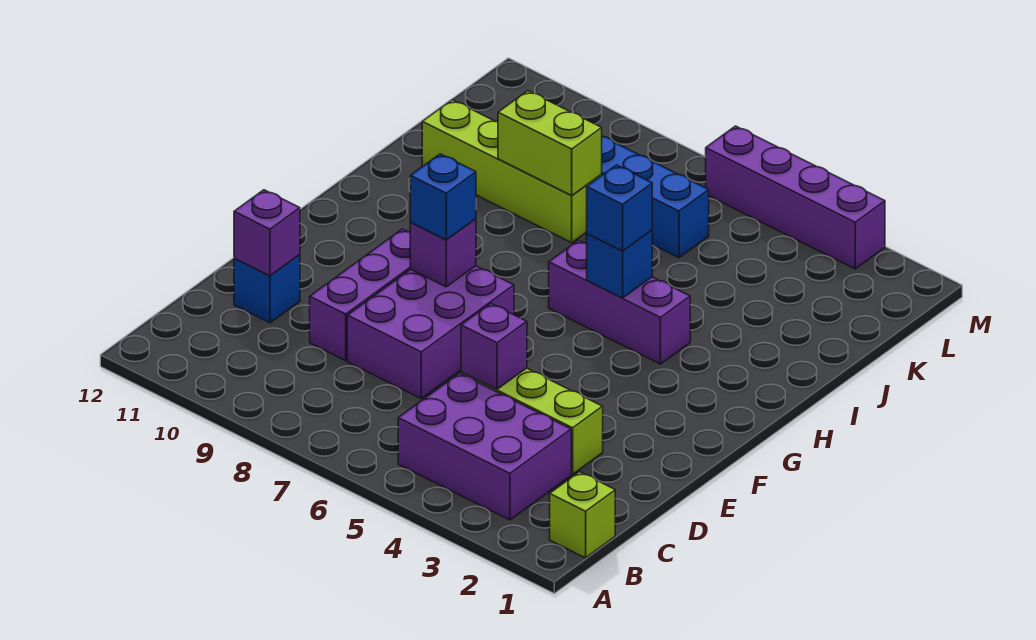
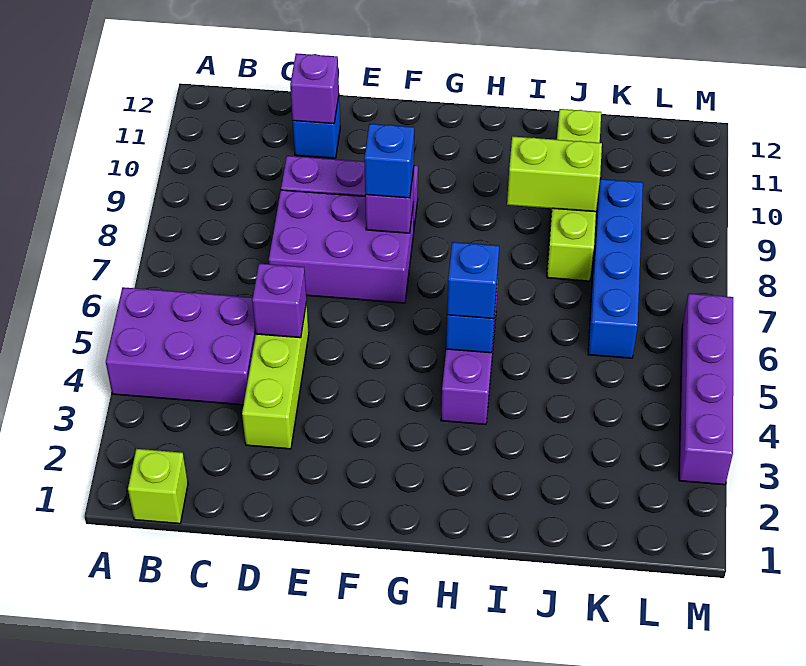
purple 2x3 brick [398,373,571,520] -> purple 2x3 brick turned to [106,287,256,405]
lime 1x2 brick [498,91,602,195] -> lime 1x2 brick turned to [507,136,602,212]

